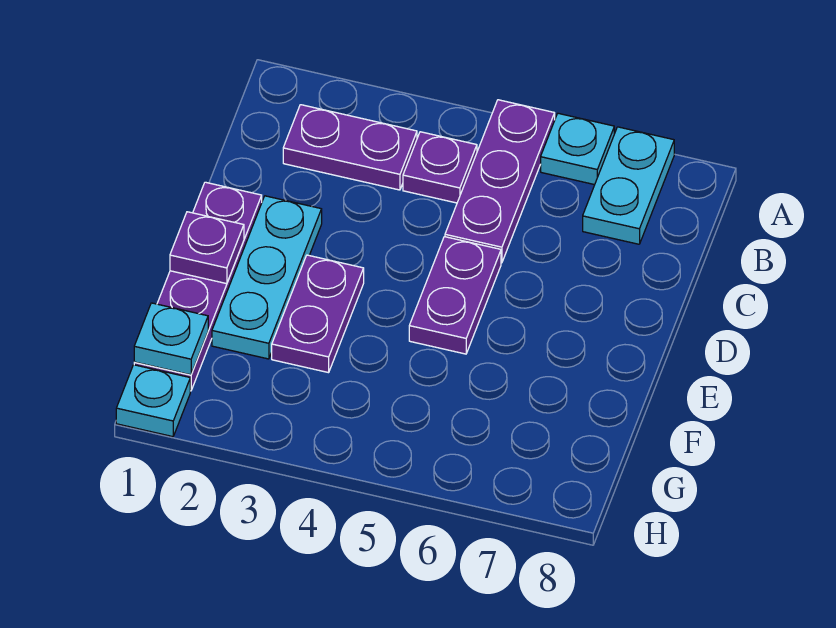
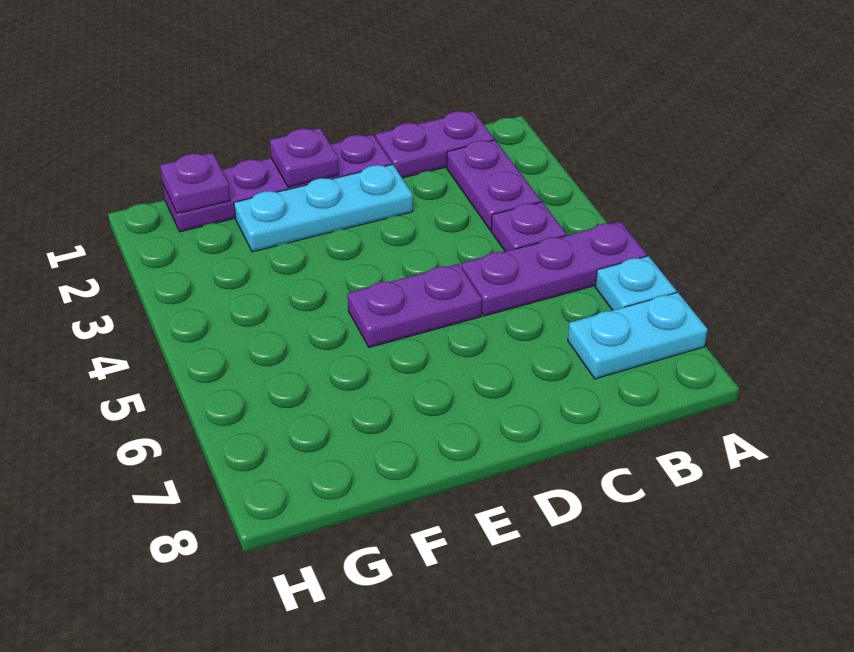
purple 1x2 plate [272,255,364,373] -> purple 1x2 plate moved to [376,111,494,178]
cyan 1x1 plate [134,303,208,375] -> purple 1x1 plate [160,153,230,214]
cyan 1x1 plate [116,365,190,437] -> none

